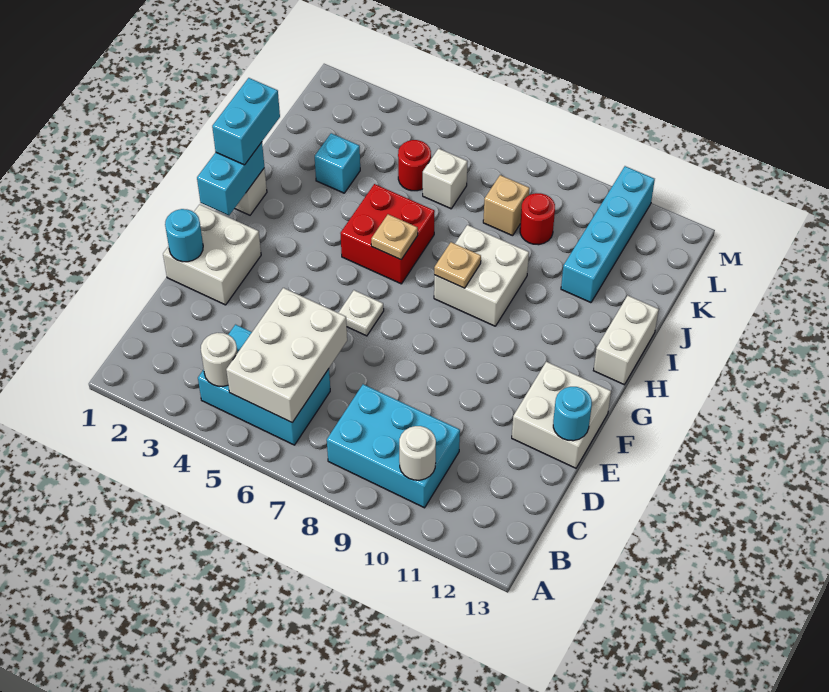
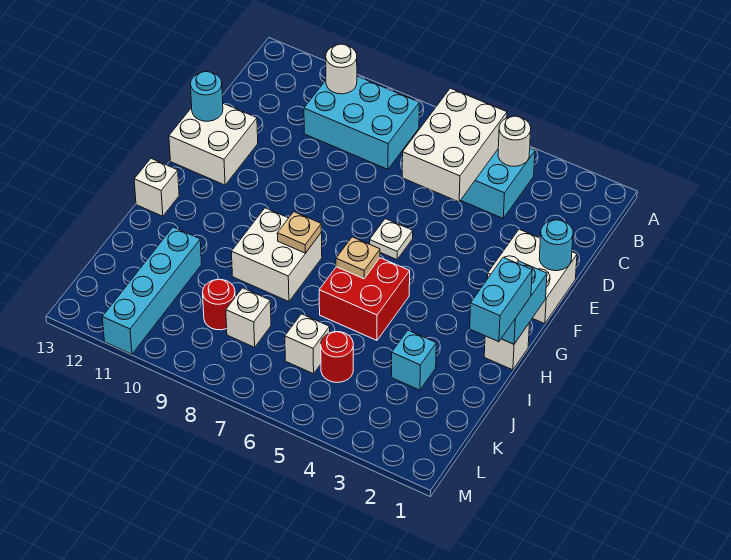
white 1x2 brick [593,296,659,385] -> white 1x1 brick [134,159,179,216]
tan 1x1 brick [483,175,530,236] -> white 1x1 brick [226,288,271,347]

